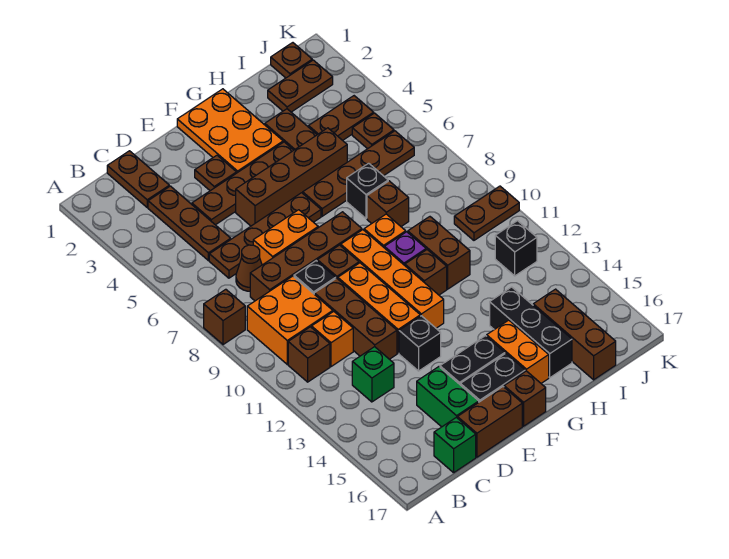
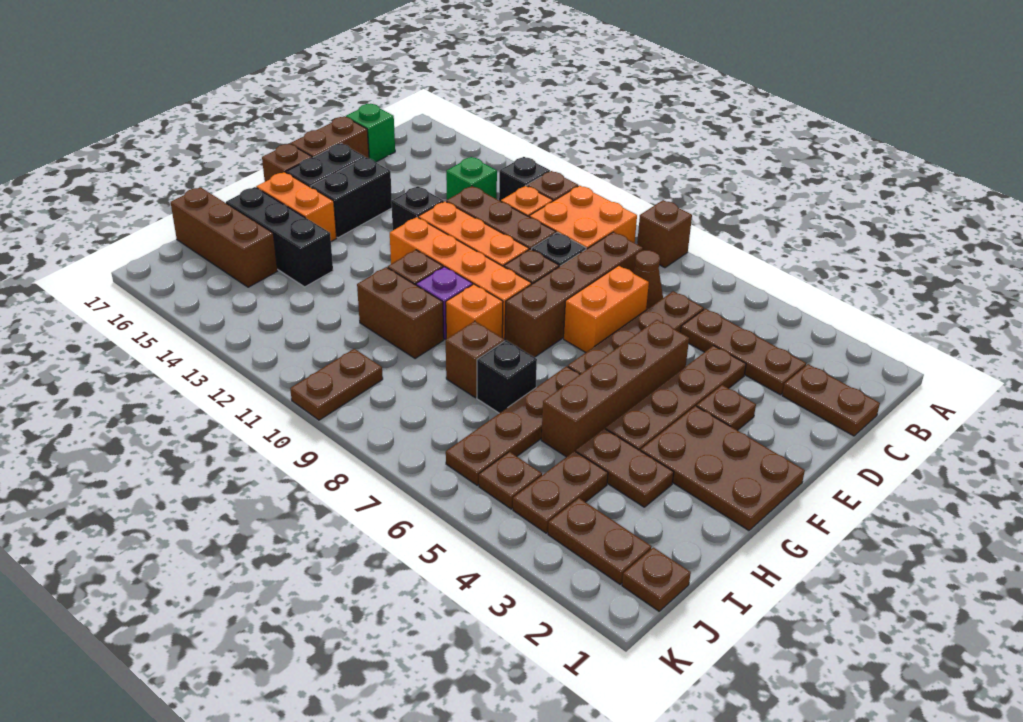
green 1x2 brick [417,367,479,427] -> none
orange 2x3 plate [177,89,283,173] -> brown 2x3 plate [641,406,805,530]
brown 1x2 plate [268,60,333,112] -> brown 1x2 plate turned to [548,498,652,584]
black 1x1 brick [495,221,537,276] -> black 1x1 brick moved to [499,157,550,201]

